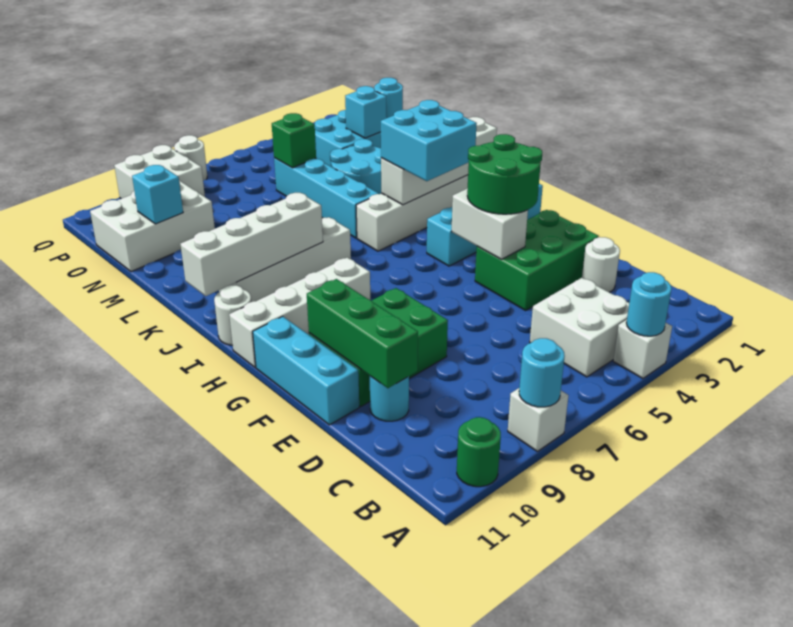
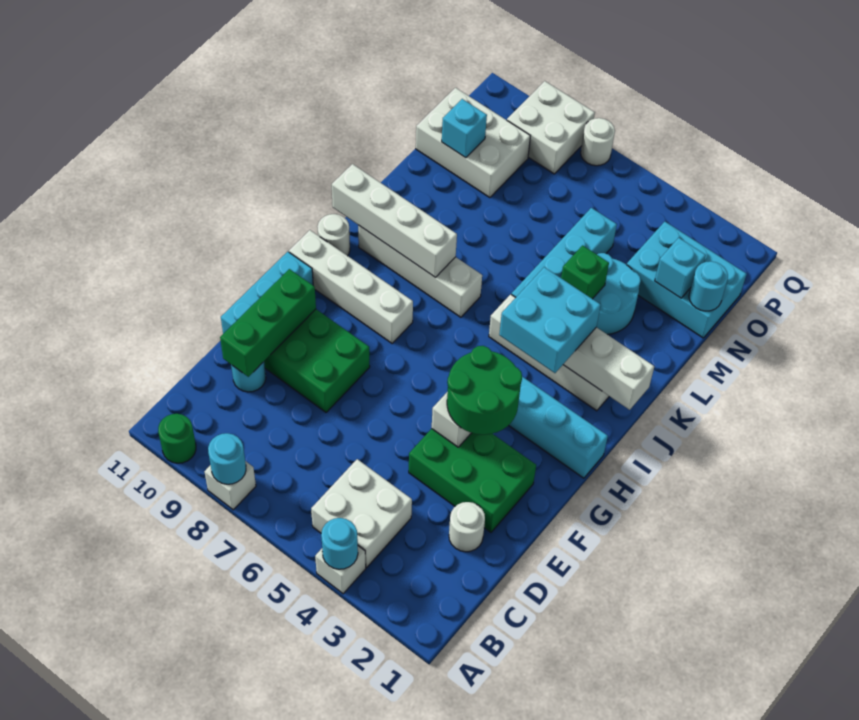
green 1x1 brick [272,113,316,168] -> green 1x1 brick moved to [561,245,609,299]

